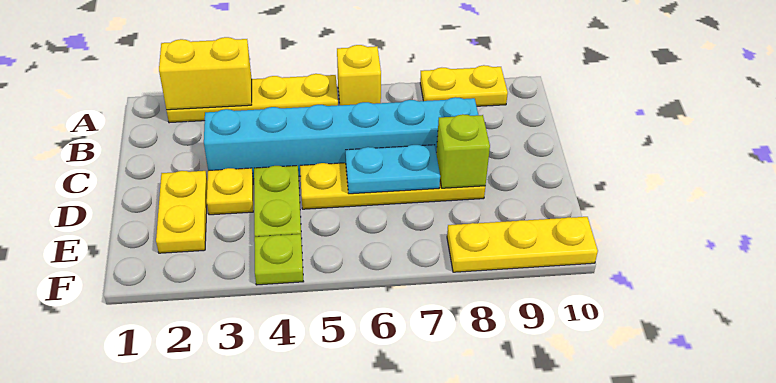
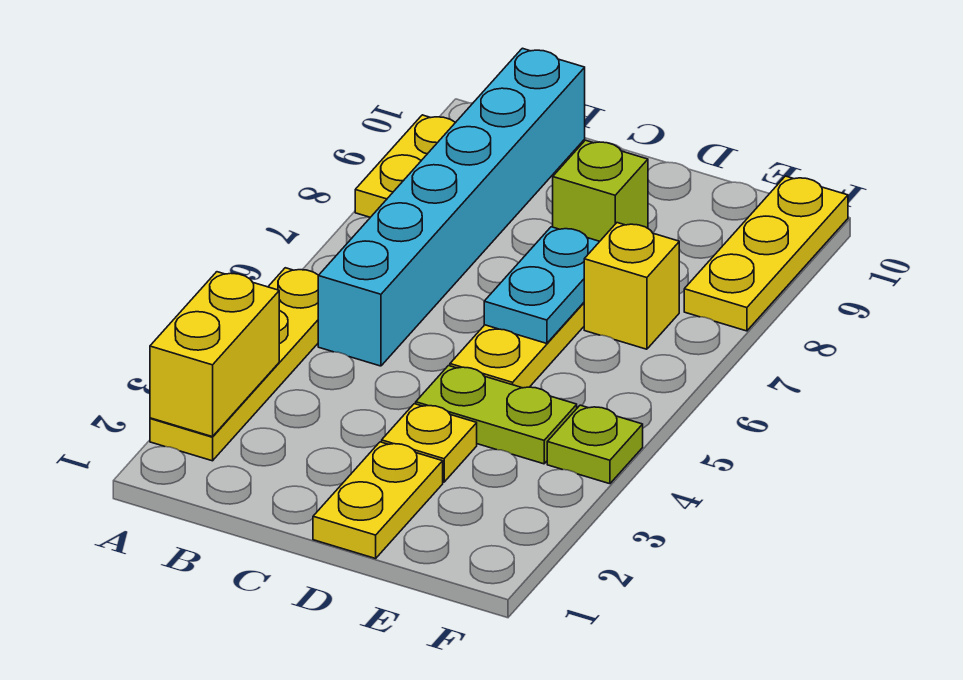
yellow 1x1 brick [337,45,381,105] -> yellow 1x1 brick moved to [584,223,679,349]
cyan 1x6 brick [204,97,478,179] -> cyan 1x6 brick moved to [318,48,585,366]
yellow 1x2 plate [156,171,207,253] -> yellow 1x2 plate turned to [313,442,443,559]

